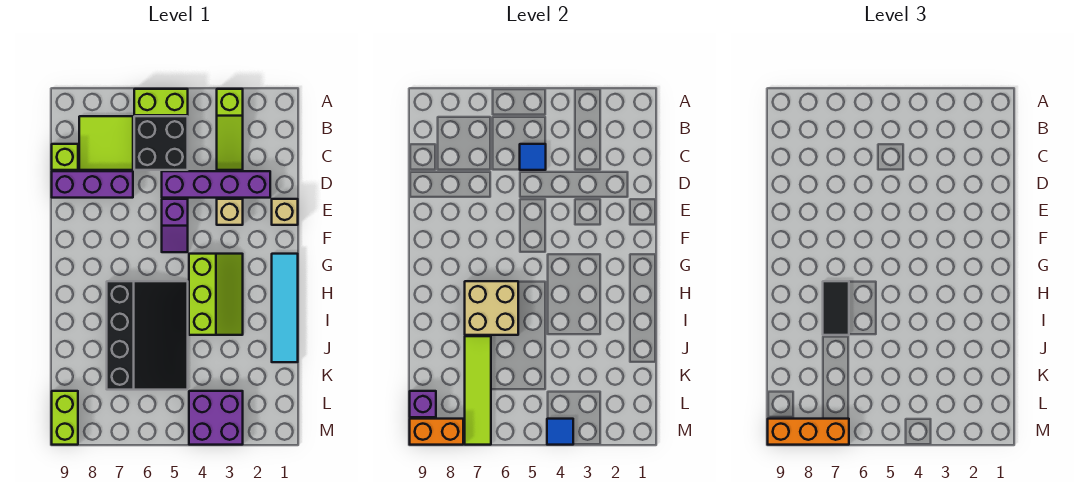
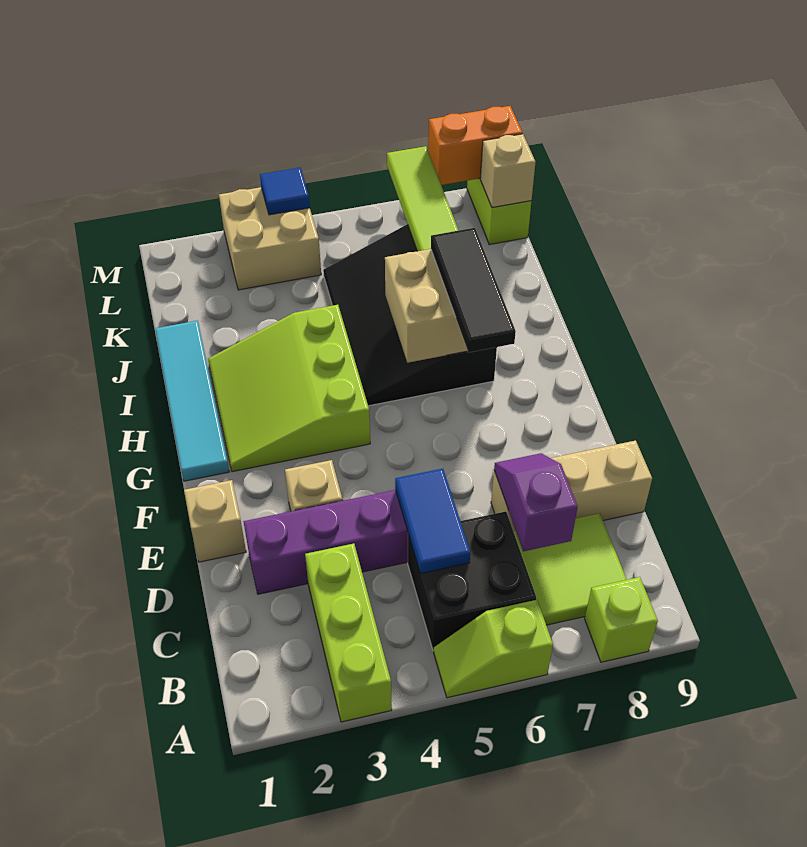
lime 1x3 slope [217,89,243,170] -> lime 1x3 brick [305,544,392,722]
lime 1x2 brick [134,89,188,115] -> lime 1x2 slope [434,600,553,698]
blue 1x1 tile [520,144,546,170] -> blue 1x2 tile [395,469,470,574]
lime 1x1 brick [52,144,78,170] -> lime 1x1 brick moved to [585,577,658,662]
purple 1x3 brick [52,171,133,198] -> tan 1x3 brick [491,441,652,532]
purple 1x2 slope [162,199,188,252] -> purple 1x2 slope moved to [494,453,578,551]
lime 2x3 slope [189,254,243,335] -> lime 3x3 slope [208,305,370,472]
black 1x2 tile [823,281,849,335] -> black 1x3 tile [431,228,516,352]
purple 2x2 brick [189,391,243,445] -> tan 2x2 brick [219,187,321,290]
purple 1x1 brick [410,391,436,417] -> tan 1x1 brick [480,134,535,208]
orange 1x3 brick [768,419,849,445] -> none

